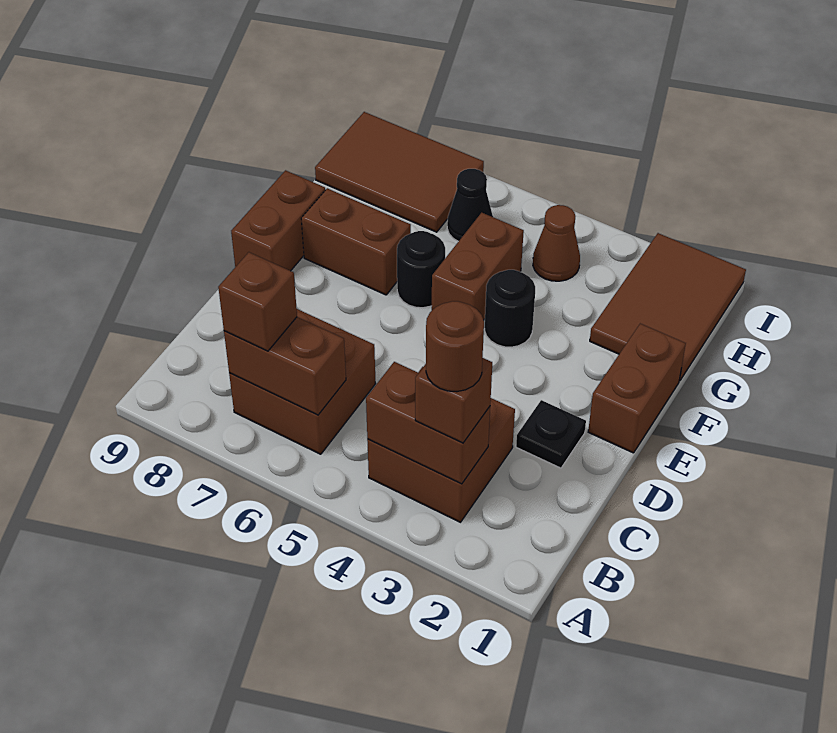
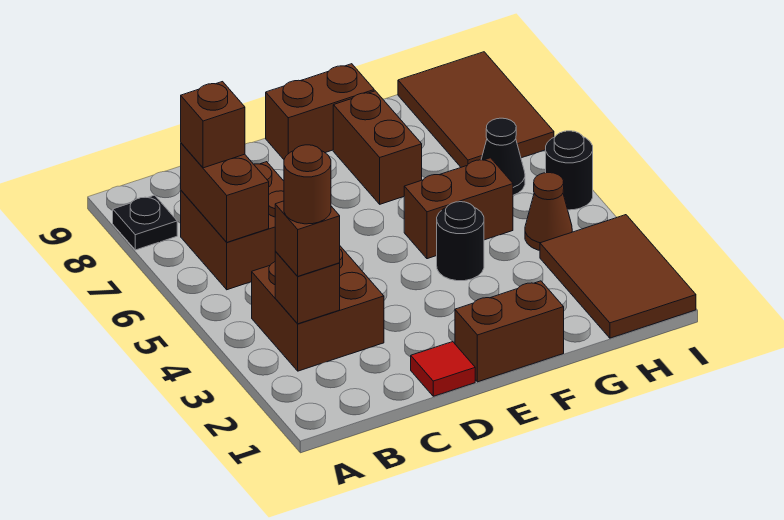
brown 1x2 brick [366,362,490,484] -> brown 1x1 brick [275,251,340,324]
none -> red 1x1 tile [411,342,475,396]
black 1x1 plate [516,400,586,468] -> black 1x1 plate moved to [113,195,177,250]
black 1x1 round brick [397,231,445,308] -> black 1x1 round brick moved to [546,131,593,210]
brown 2x3 tile [590,233,746,381] -> brown 2x3 tile turned to [540,215,696,338]

